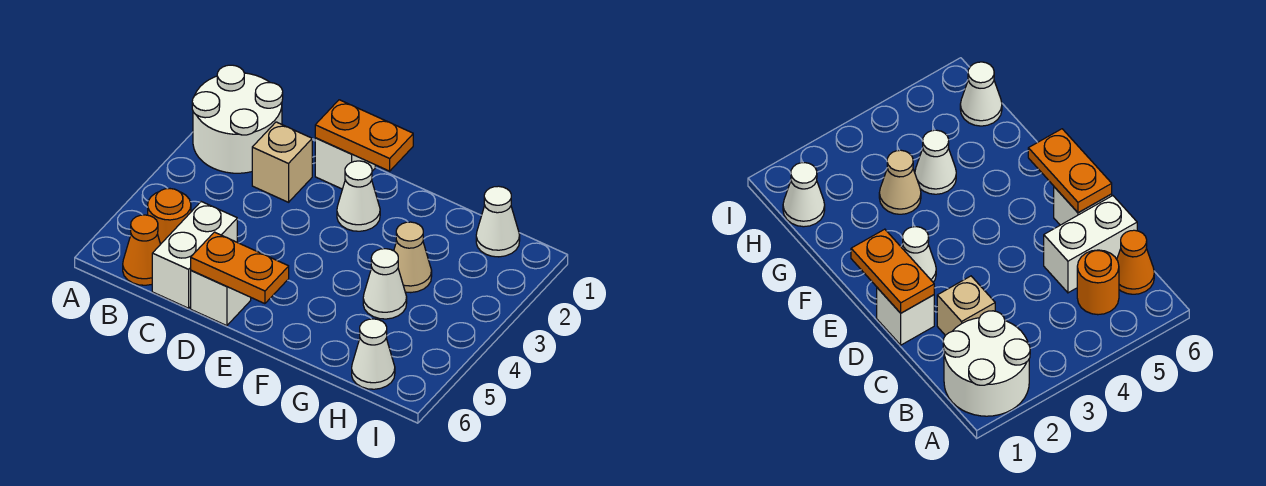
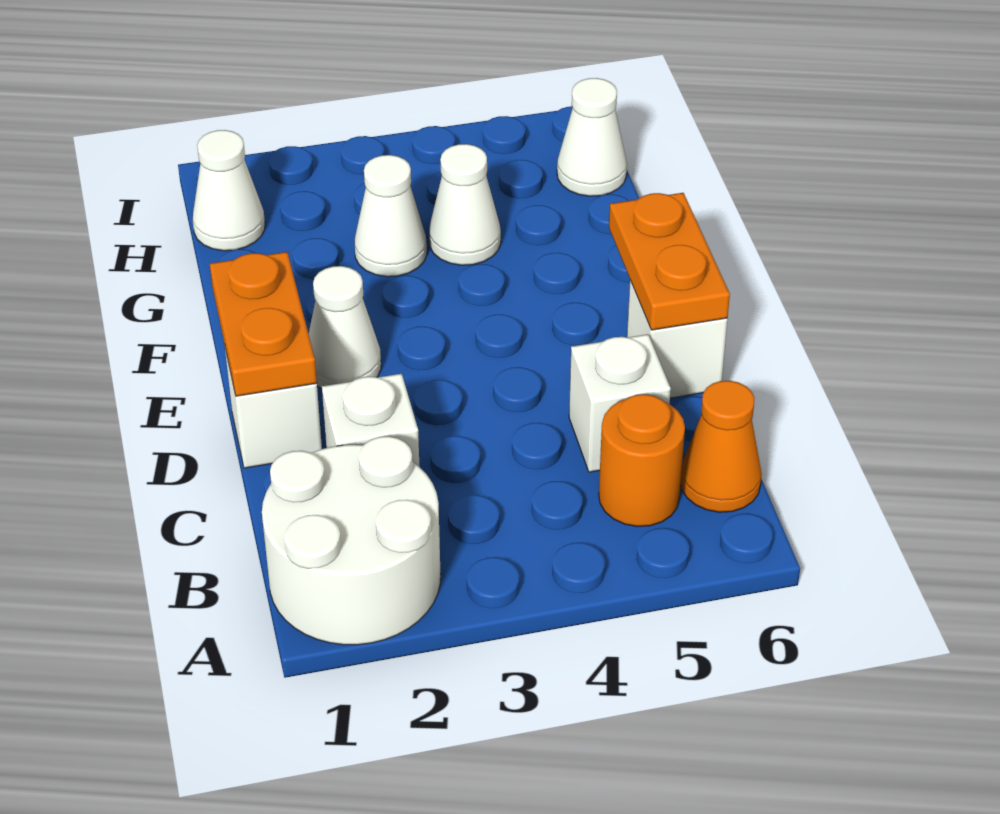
tan 1x1 brick [252,122,312,202] -> white 1x1 brick [322,374,419,466]
white 1x2 brick [152,202,237,308] -> white 1x1 brick [569,334,671,472]
tan 1x1 cone [394,222,432,293] -> white 1x1 cone [355,155,427,277]

